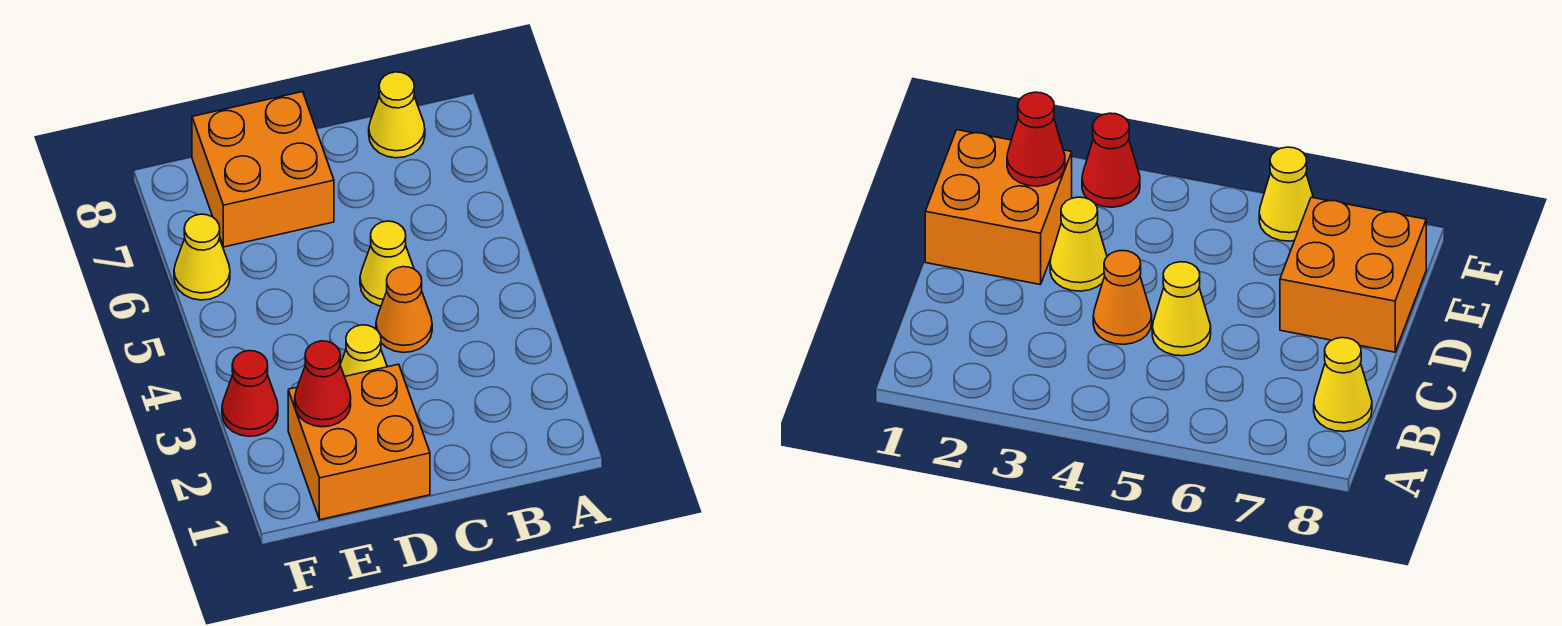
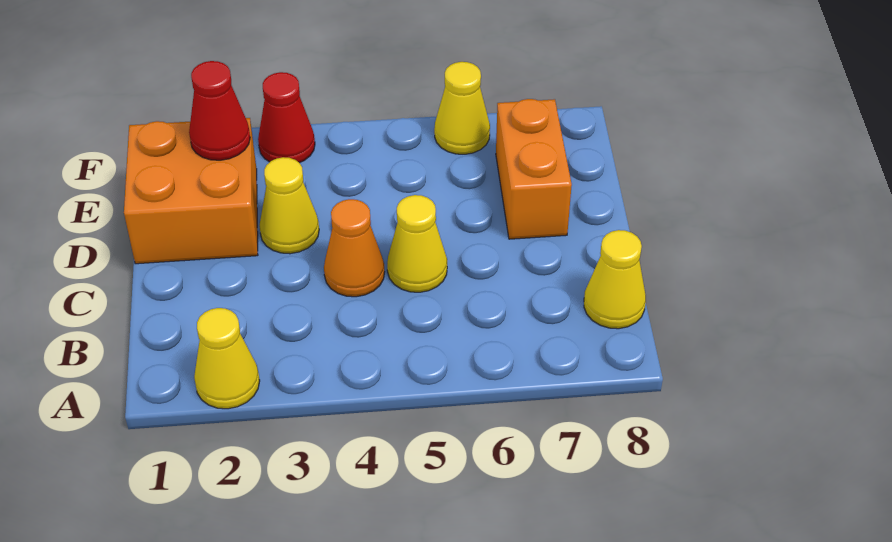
none -> yellow 1x1 cone [194,308,260,409]
orange 2x2 brick [192,92,334,247] -> orange 1x2 brick [496,99,572,239]

